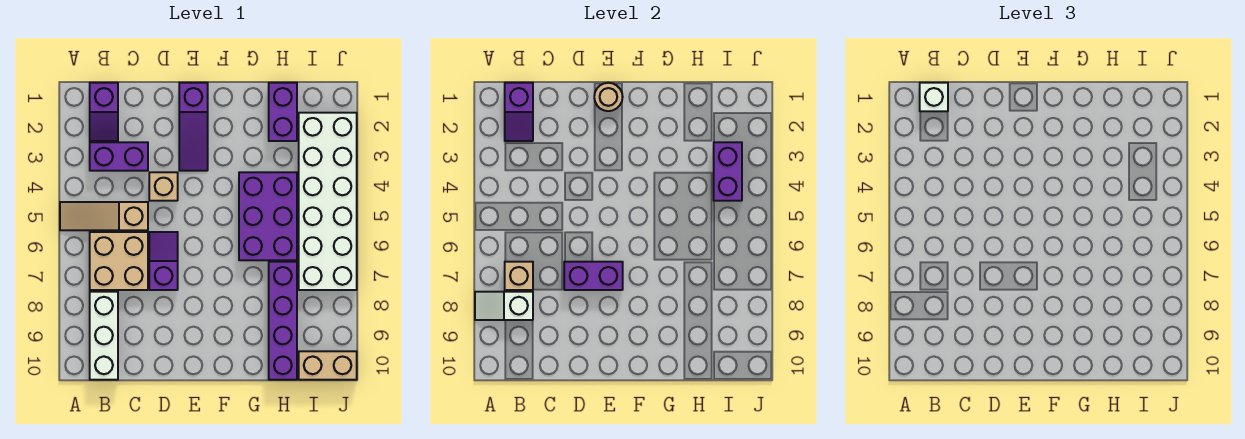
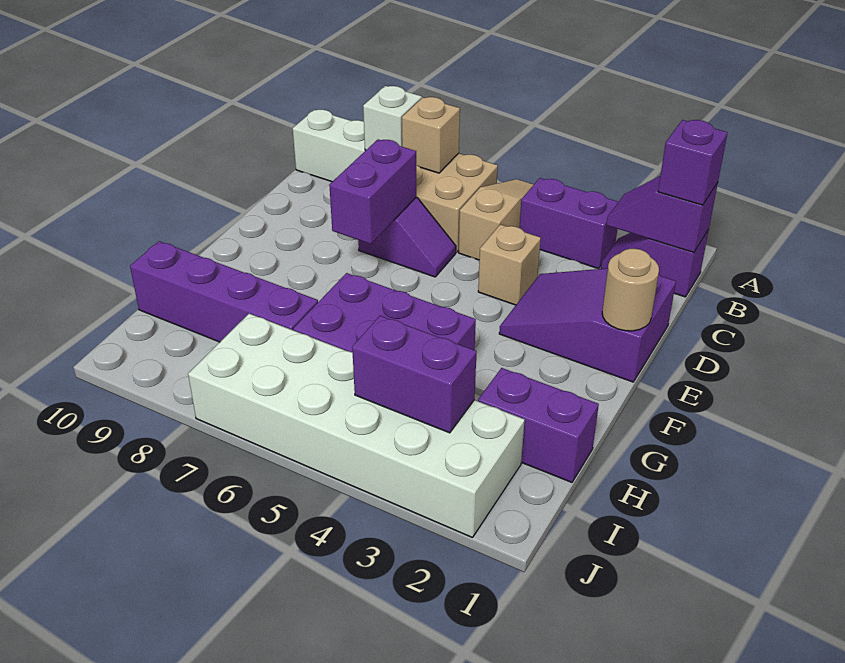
white 1x1 brick [920,83,948,111] -> purple 1x1 brick [658,120,728,205]
purple 1x2 brick [90,142,148,171] -> purple 1x2 brick turned to [520,178,618,269]
purple 1x3 slope [179,83,208,171] -> purple 2x3 slope [499,268,676,382]
tan 1x2 brick [299,351,357,380] -> none

